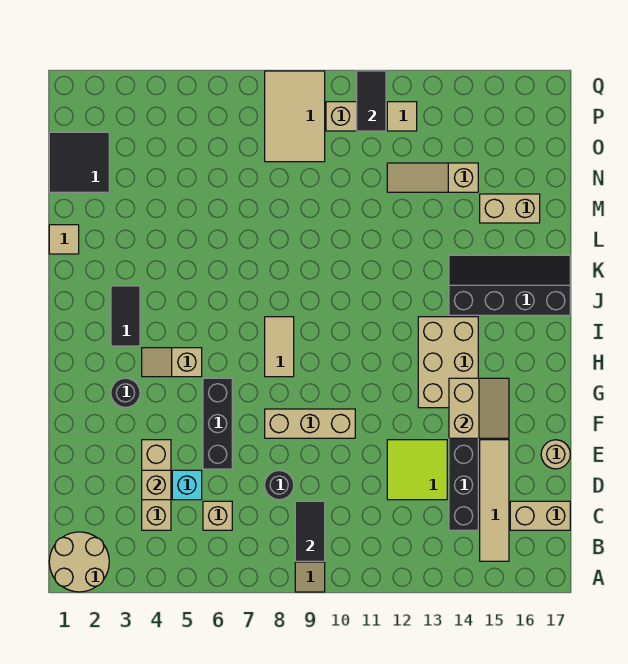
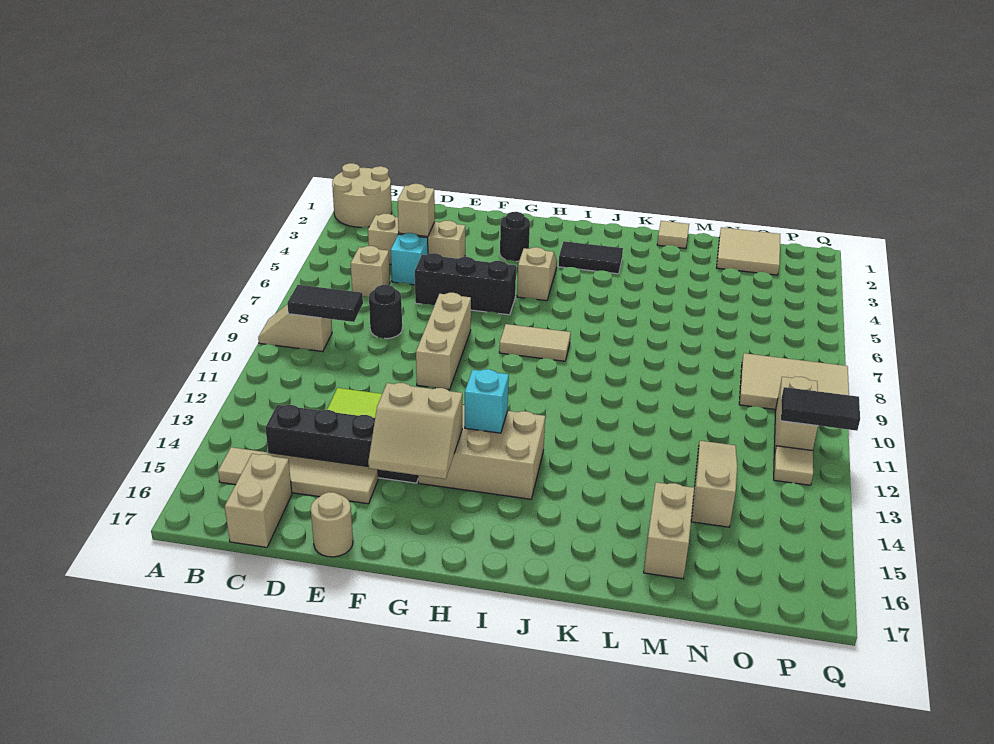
none -> cyan 1x1 brick [465,369,509,433]
black 2x4 slope [449,255,570,315] -> none
black 2x2 tile [49,132,109,192] -> tan 2x2 tile [717,227,780,275]

